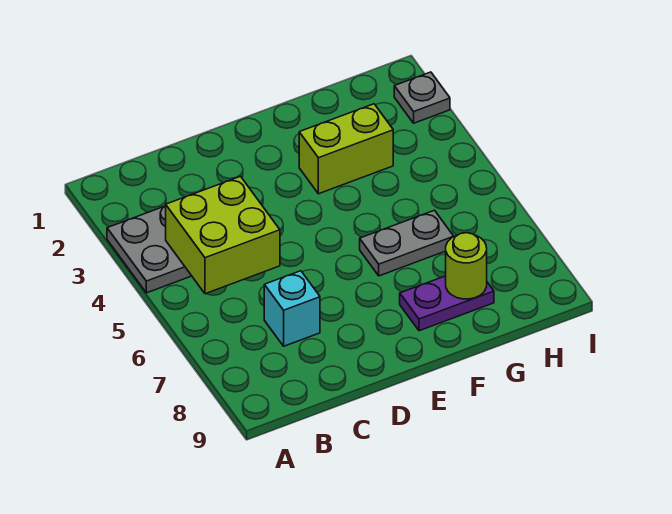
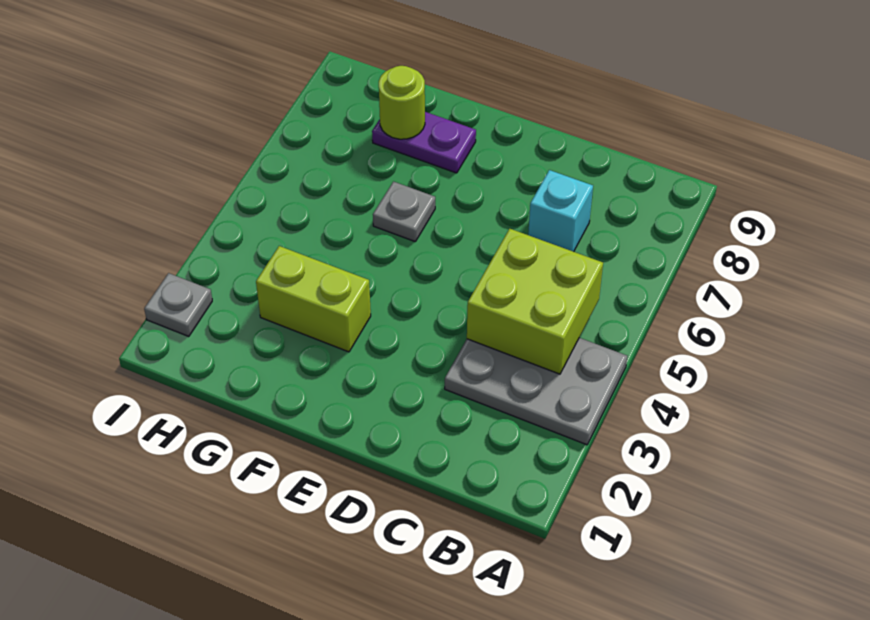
grey 1x2 plate [360,210,454,276] -> grey 1x1 plate [373,182,435,241]

